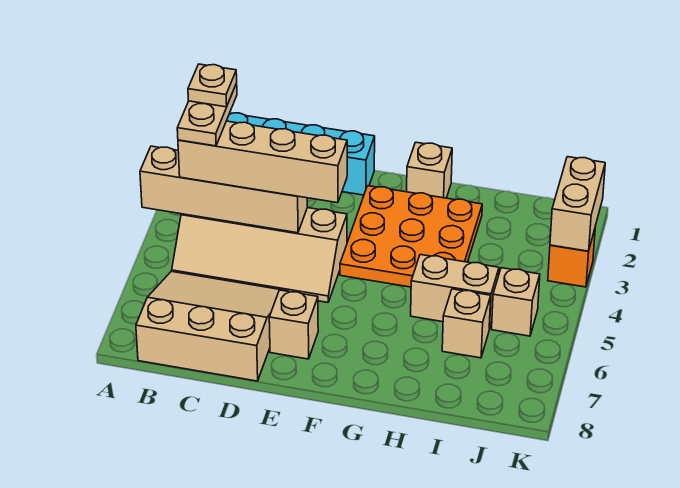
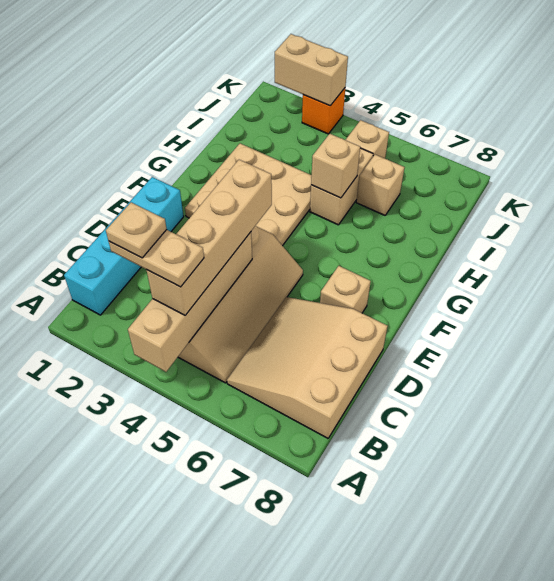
orange 3x3 plate [340,186,482,287] -> tan 3x3 plate [185,143,312,246]
tan 1x1 brick [407,142,452,198] -> tan 1x1 brick moved to [311,134,360,198]

